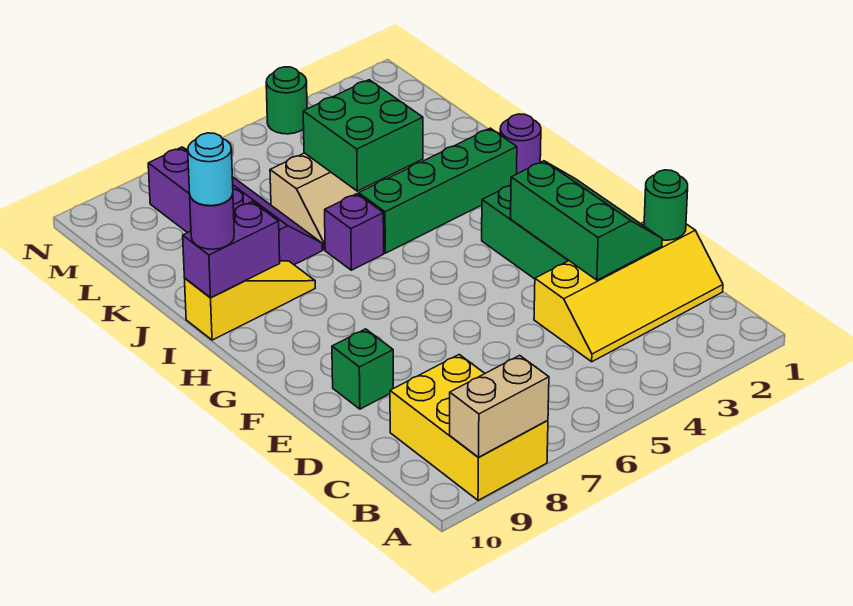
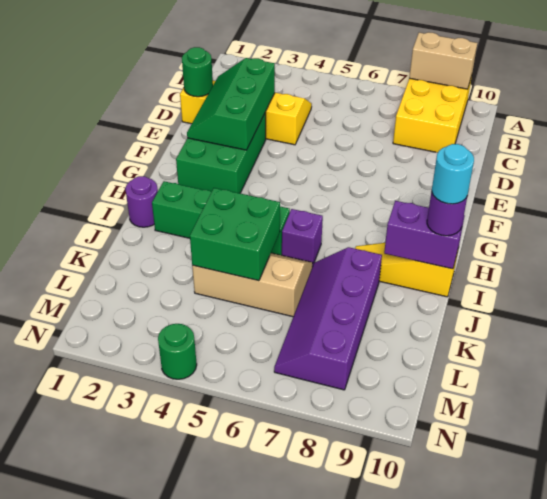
green 1x1 brick [332,329,393,409] -> none

